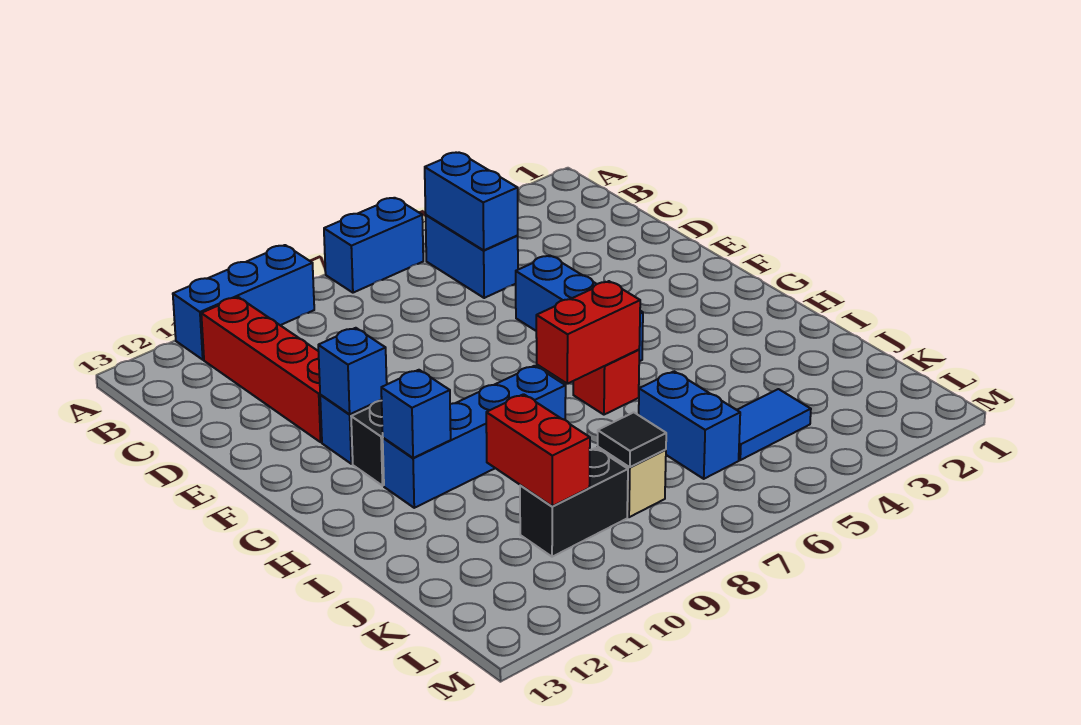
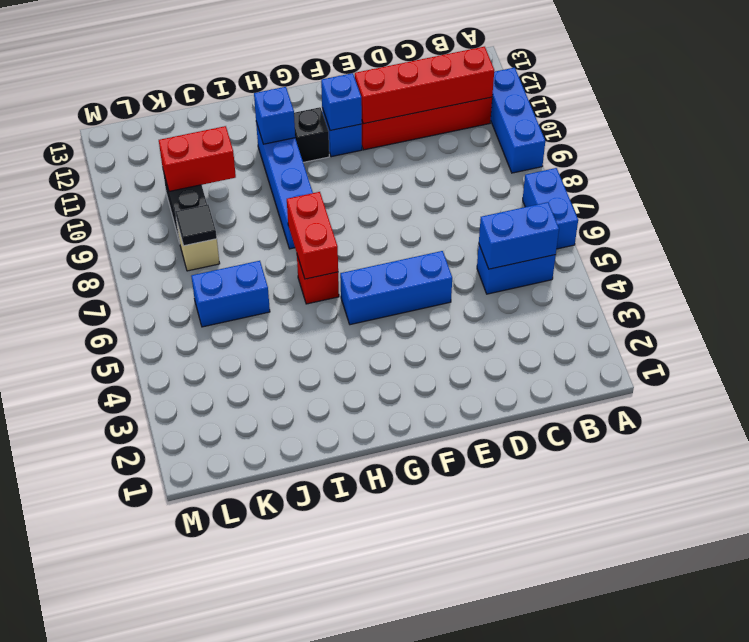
none -> red 1x4 brick [355,47,494,124]
blue 1x2 tile [737,389,811,460] -> none

